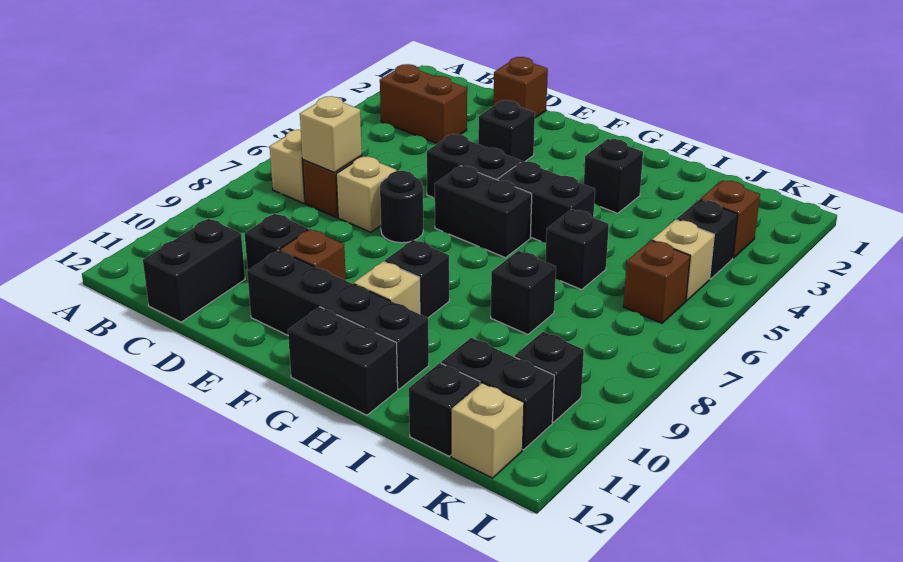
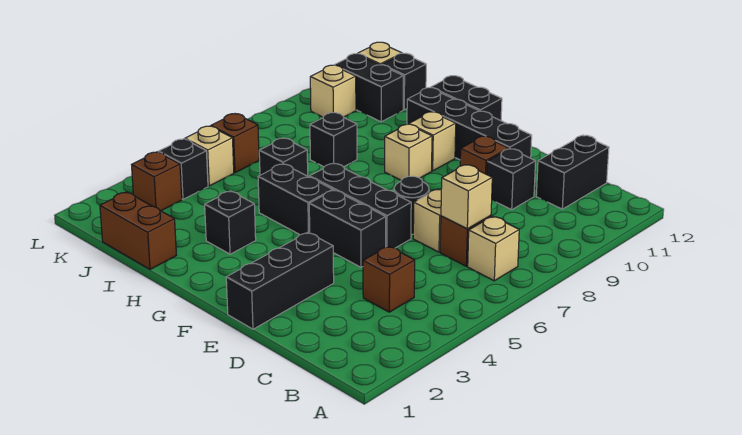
brown 1x2 brick [380,64,467,144] -> brown 1x2 brick moved to [100,192,176,269]
brown 1x1 brick [493,57,548,118] -> brown 1x1 brick moved to [363,246,415,312]
black 1x1 brick [478,100,535,162] -> black 1x3 brick [226,232,334,329]
black 1x2 brick [435,166,532,258] -> black 1x3 brick [309,163,411,248]
black 1x1 brick [385,240,449,318] -> tan 1x1 brick [385,124,432,180]
black 1x1 brick [515,332,584,422] -> tan 1x1 brick [310,65,356,117]

